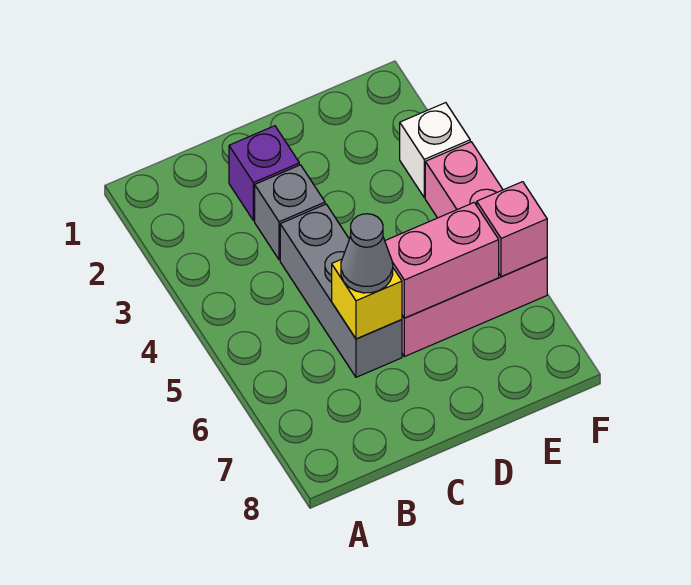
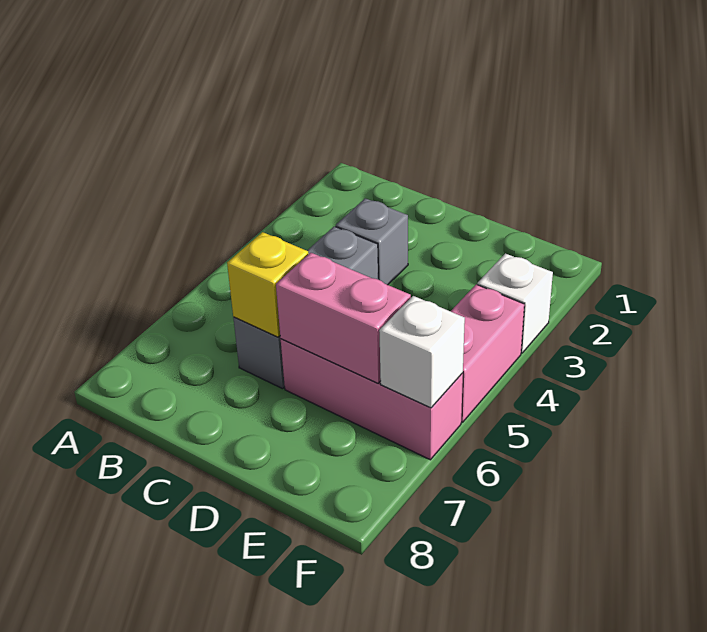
purple 1x1 brick [229,126,299,221] -> none
grey 1x1 cone [341,214,393,293] -> none
pink 1x1 brick [477,182,547,277] -> white 1x1 brick [379,296,465,408]

